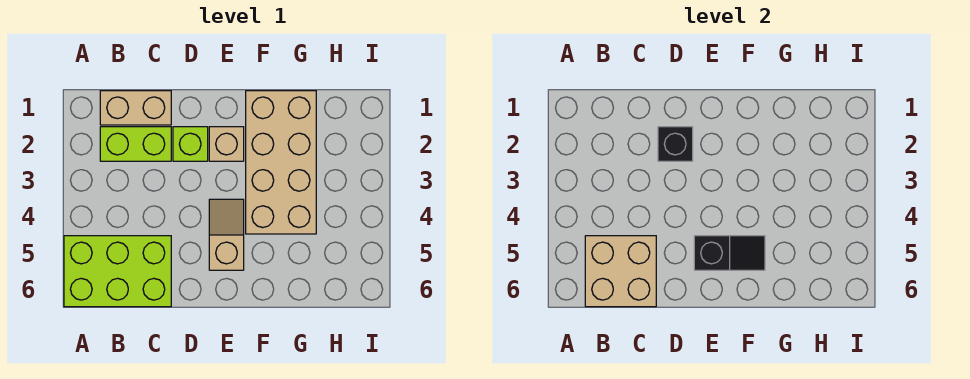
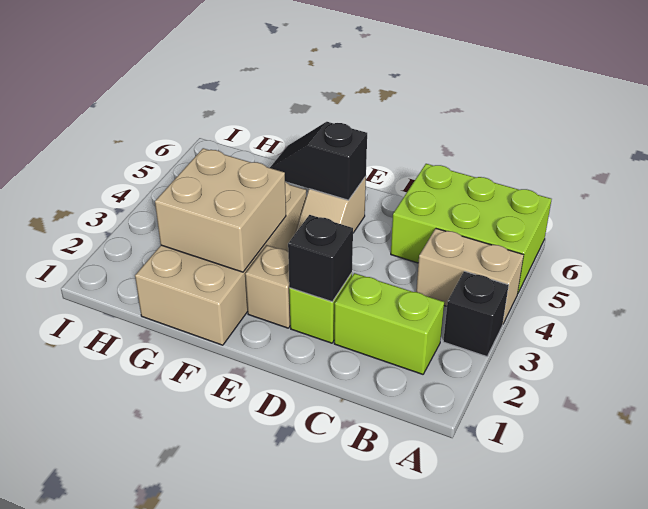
none -> black 1x1 brick [443,271,509,356]
tan 1x2 brick [100,91,171,125] -> tan 1x2 brick moved to [416,229,524,323]
tan 2x2 brick [585,236,656,307] -> tan 2x2 brick moved to [155,148,286,272]

